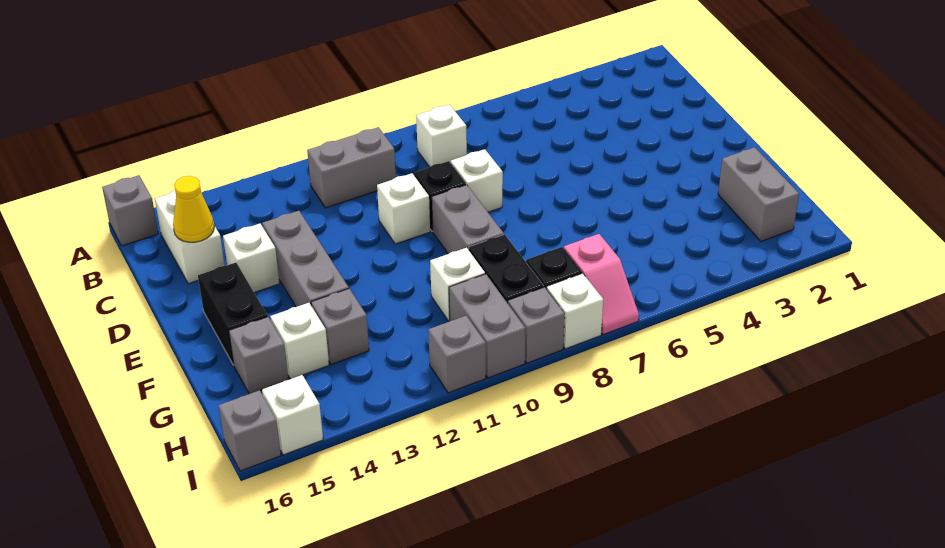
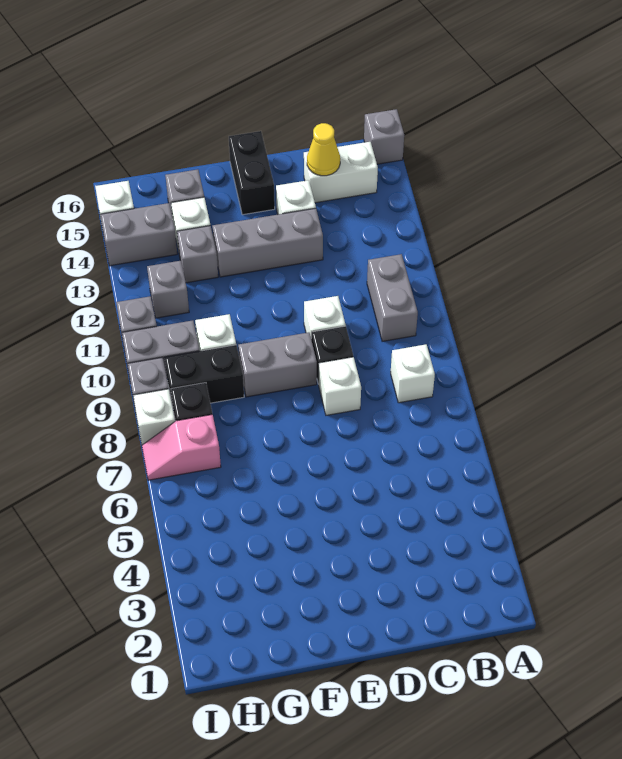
black 1x2 brick [198,263,268,365] -> black 1x2 brick turned to [229,131,275,215]
grey 1x2 brick [718,147,799,241] -> grey 1x2 brick moved to [100,203,177,266]
grey 1x1 brick [219,390,281,471] -> grey 1x1 brick moved to [147,261,189,318]

